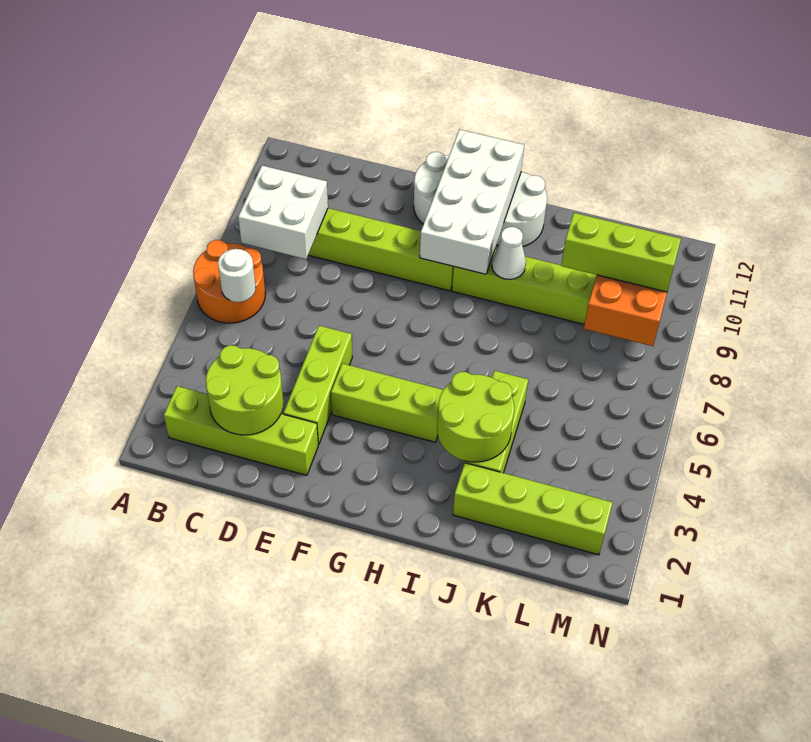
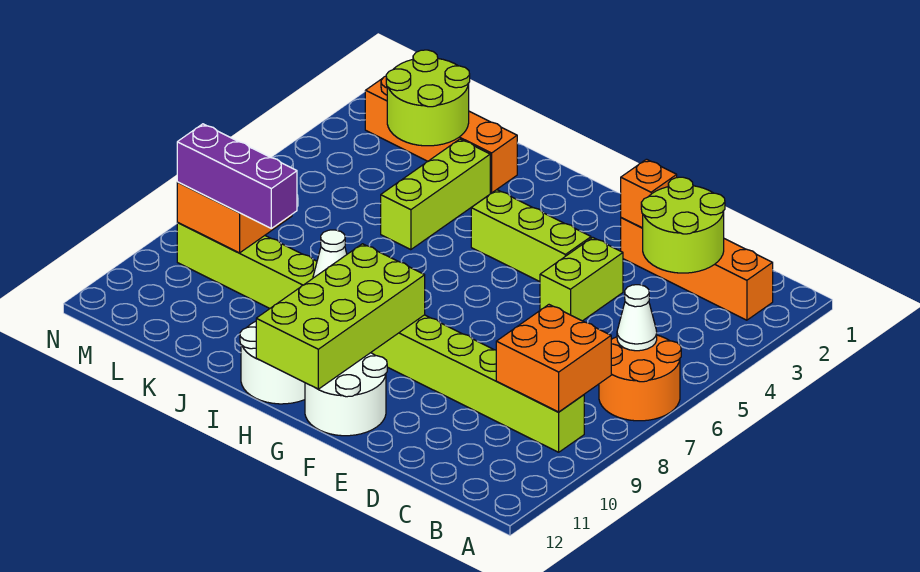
lime 1x4 brick [164,386,318,475] -> orange 1x4 brick [621,218,773,320]
white 1x1 round brick [218,249,256,302] -> white 1x1 cone [617,285,657,351]
white 2x2 brick [238,166,328,259] -> orange 2x2 brick [496,305,611,412]
none -> orange 1x1 brick [621,159,677,228]
lime 1x3 brick [283,325,352,445] -> lime 1x2 brick [540,237,623,321]
white 2x4 brick [420,129,524,274] -> lime 2x4 brick [256,244,425,389]
lime 2x2 round brick [437,372,514,462] -> lime 2x2 round brick moved to [386,50,470,146]
lime 1x4 brick [453,463,613,555] -> orange 1x4 brick [365,76,517,193]
lime 1x3 brick [561,213,681,292] -> purple 1x3 brick [177,124,297,228]

